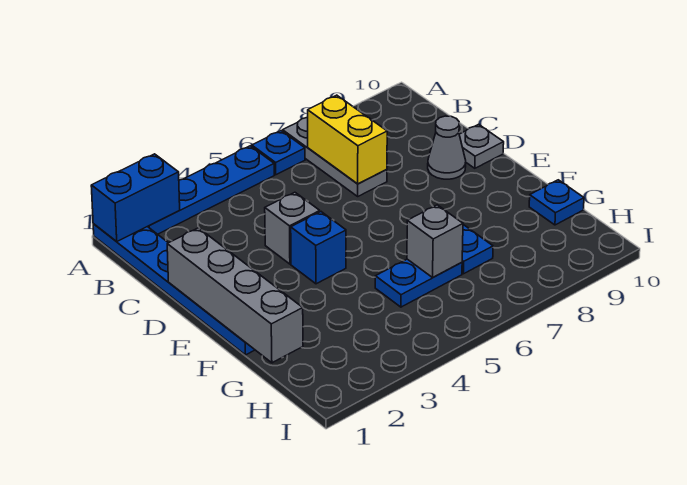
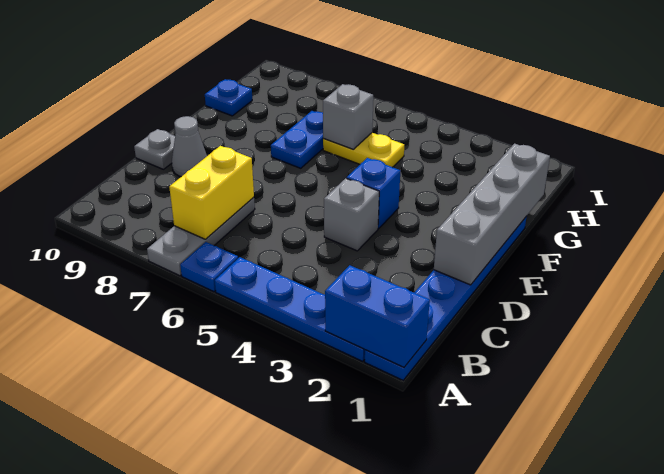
blue 1x2 plate [375,259,462,307] -> yellow 1x2 plate [323,133,404,167]

